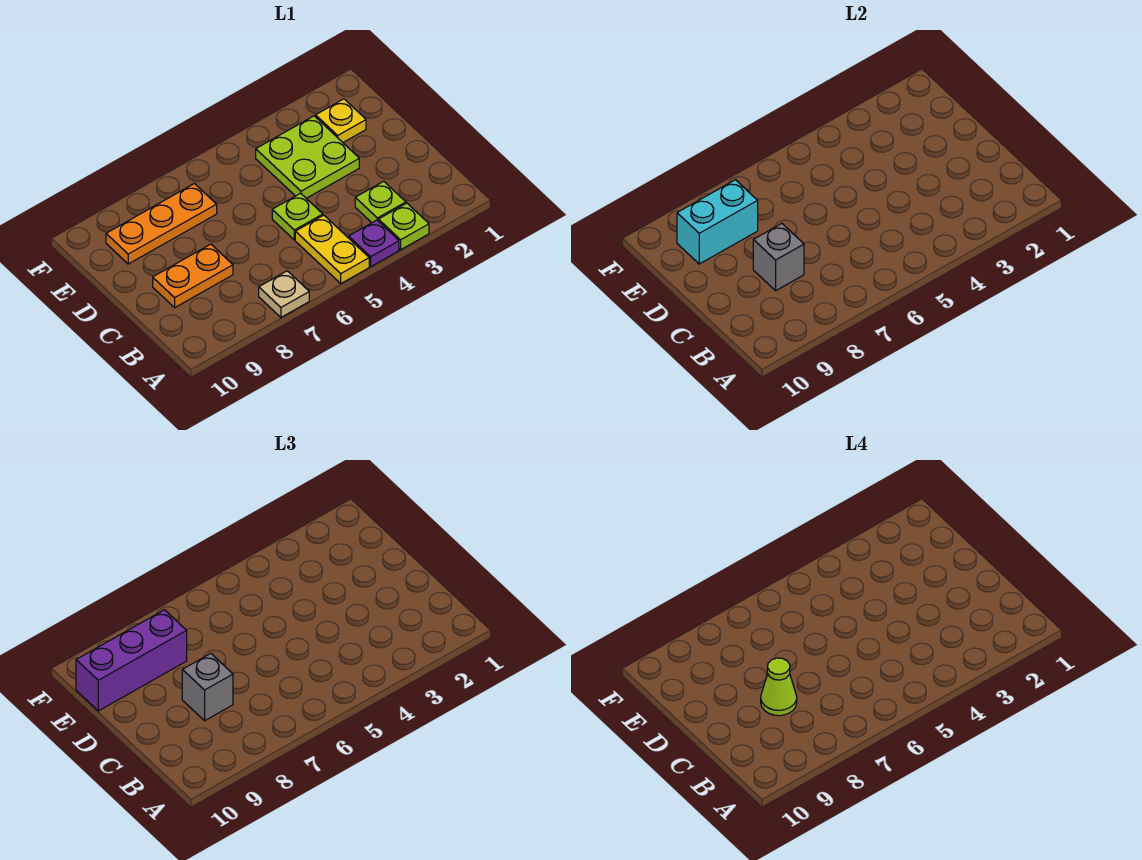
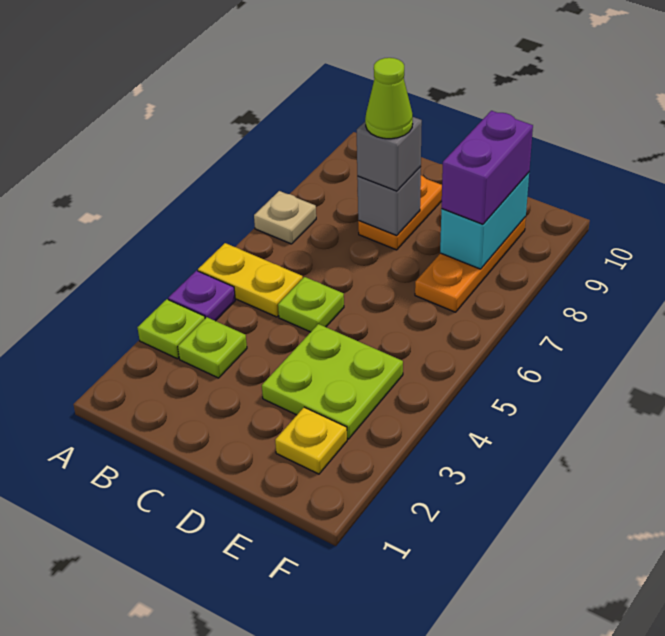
purple 1x3 brick [76,610,187,711] -> purple 1x2 brick [442,111,533,224]

